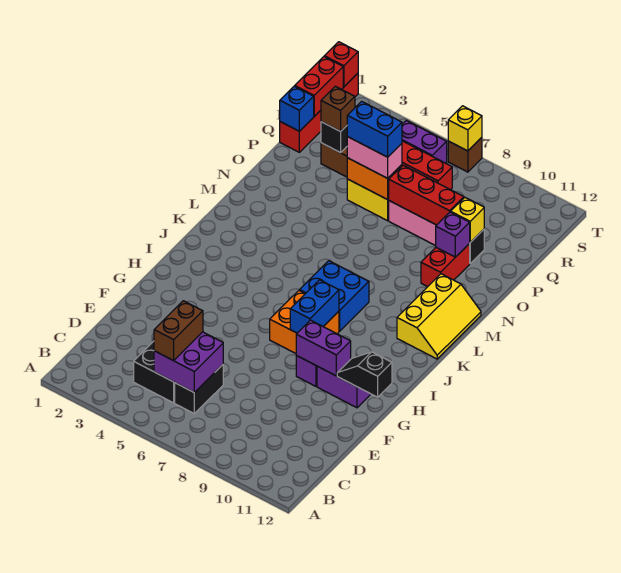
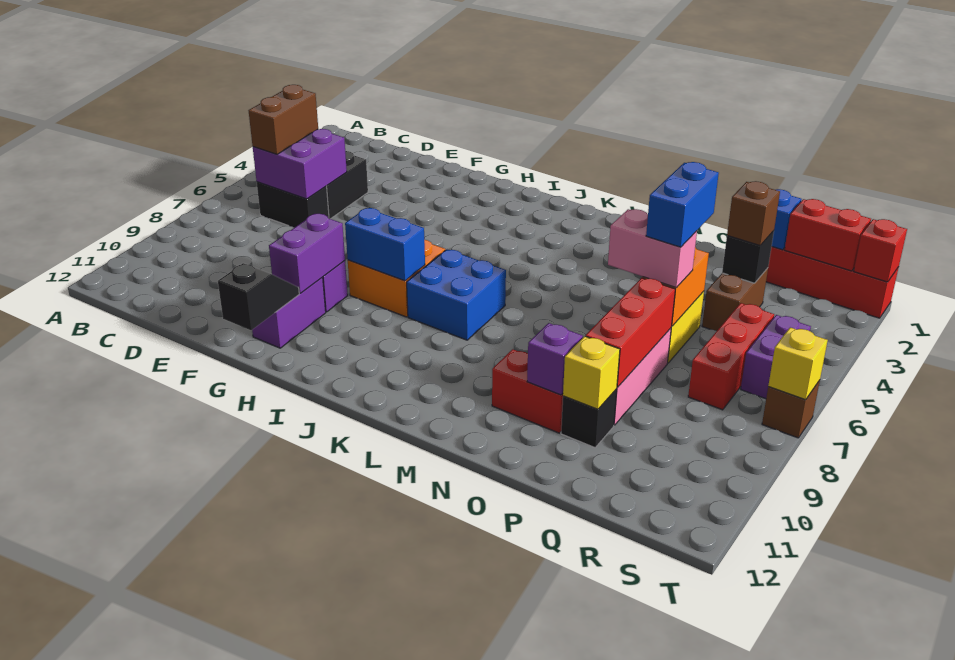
brown 1x2 brick [154,301,203,361] -> brown 1x2 brick turned to [248,85,318,154]
yellow 2x3 slope [397,274,481,359] -> none
pink 1x2 brick [347,137,402,178] -> pink 1x2 brick turned to [608,209,697,288]

